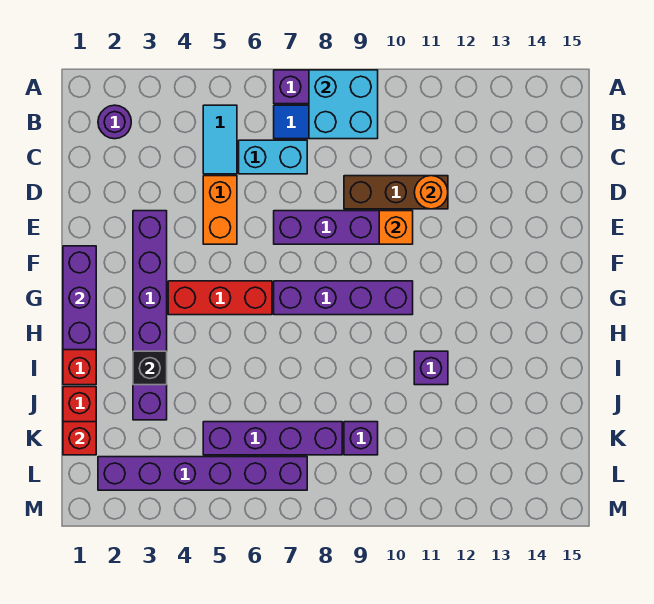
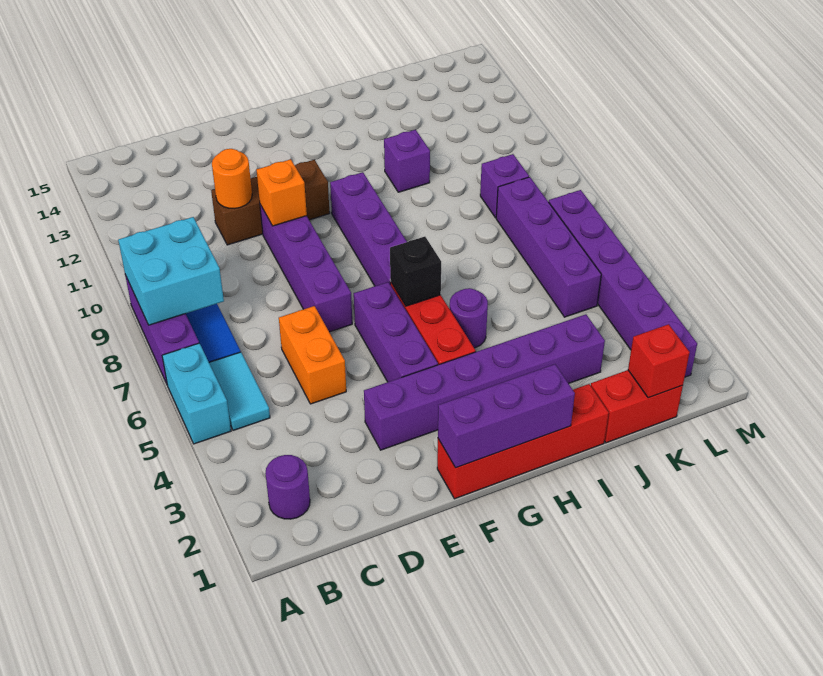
cyan 1x2 tile [203,105,237,174] -> cyan 1x2 tile turned to [209,352,270,430]
cyan 1x2 brick [239,140,307,174] -> cyan 1x2 brick moved to [162,343,231,444]
orange 1x2 brick [203,176,237,244] -> orange 1x2 brick turned to [279,306,346,404]
brown 1x3 brick [344,176,448,209] -> brown 1x3 brick turned to [211,160,330,245]
none -> purple 1x3 brick [354,282,438,382]
none -> purple 1x1 round brick [450,288,488,348]
black 1x1 brick [133,351,167,385] -> black 1x1 brick moved to [390,237,441,306]

